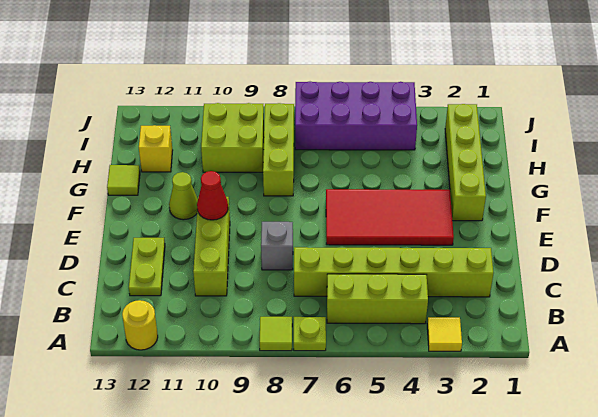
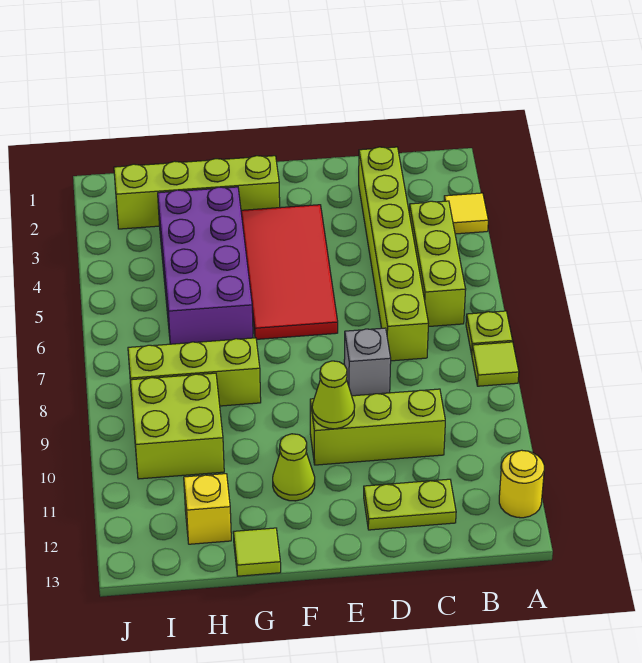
red 1x1 cone [197,171,228,220] -> lime 1x1 cone [312,361,355,429]
purple 2x4 brick [295,82,417,150] -> purple 2x4 brick moved to [158,187,253,344]

